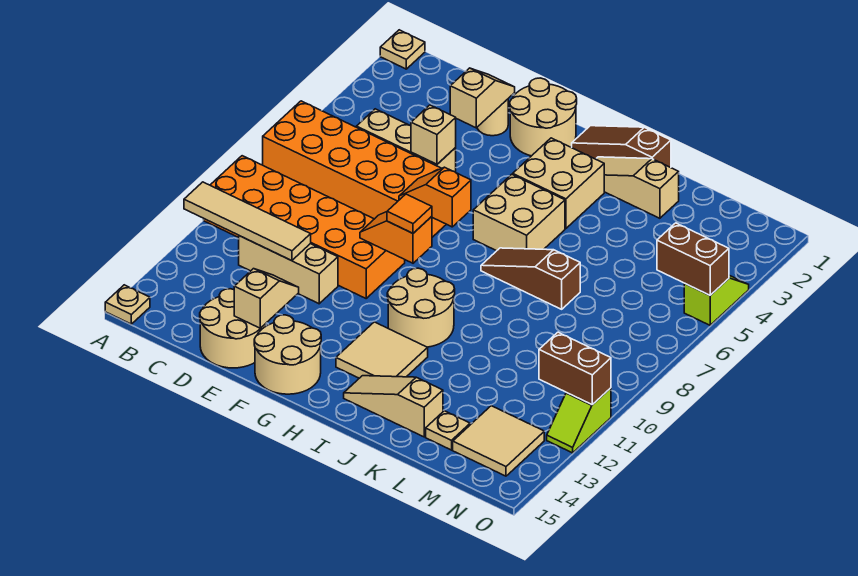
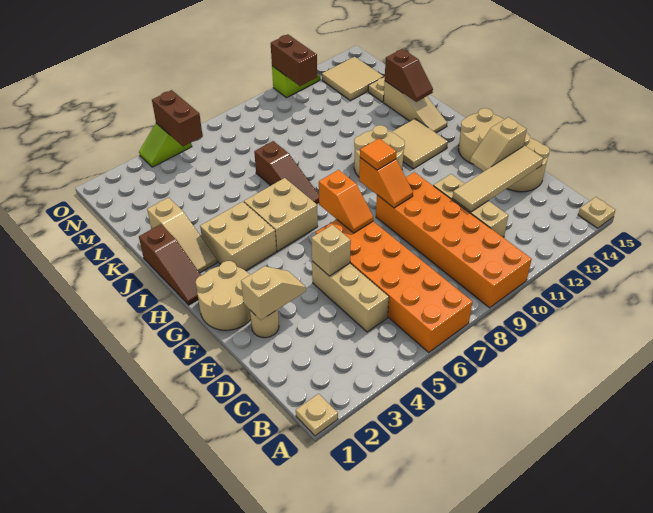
tan 1x4 tile [184,182,311,261] -> tan 1x4 tile turned to [452,146,543,212]
tan 1x2 slope [450,68,515,128] -> tan 1x2 slope turned to [241,266,306,320]
none -> brown 1x2 slope [385,49,433,102]

